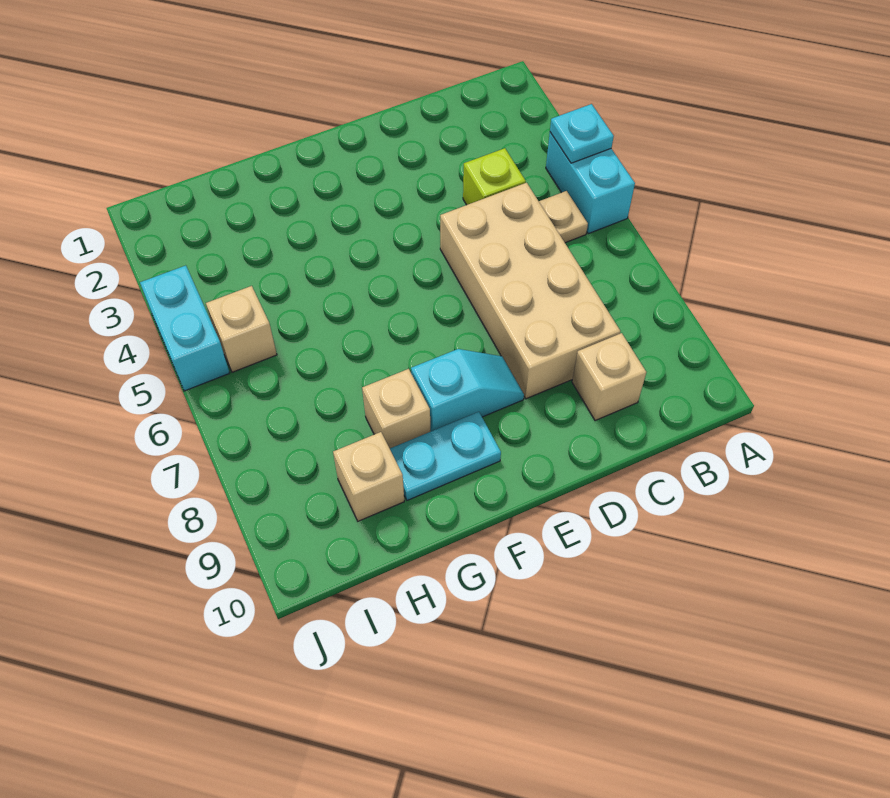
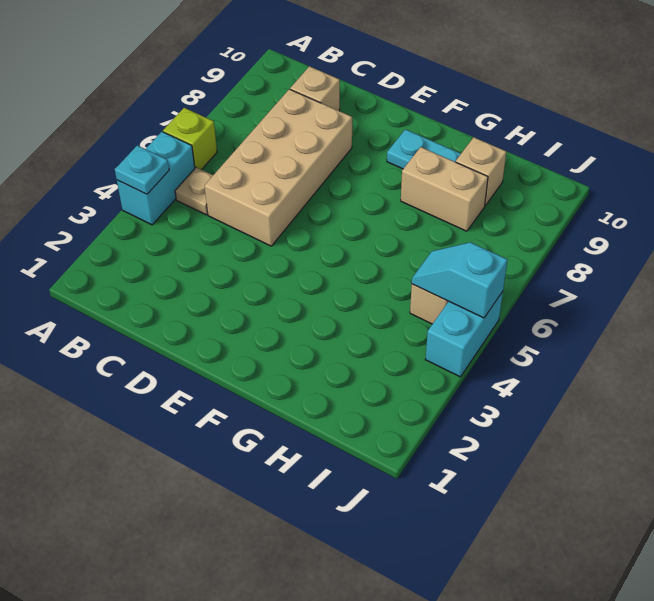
lime 1x1 brick [463,148,526,205] -> lime 1x1 brick moved to [163,108,217,170]
cyan 1x2 slope [411,349,524,431] -> cyan 1x2 slope moved to [412,242,507,318]
tan 1x1 brick [362,369,431,448] -> tan 1x2 brick [401,147,488,231]

